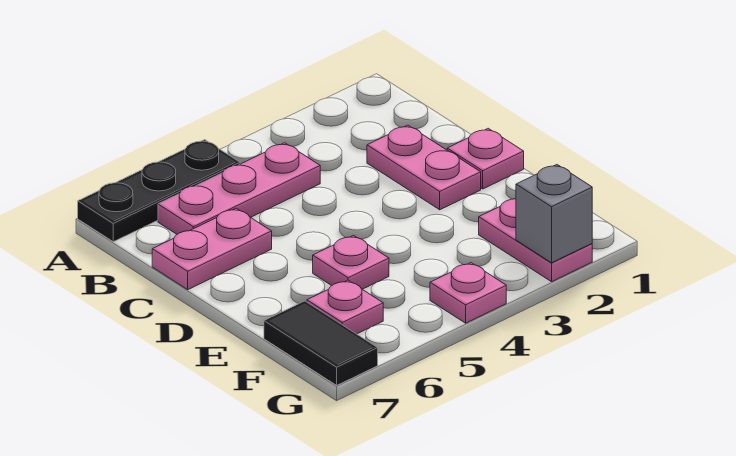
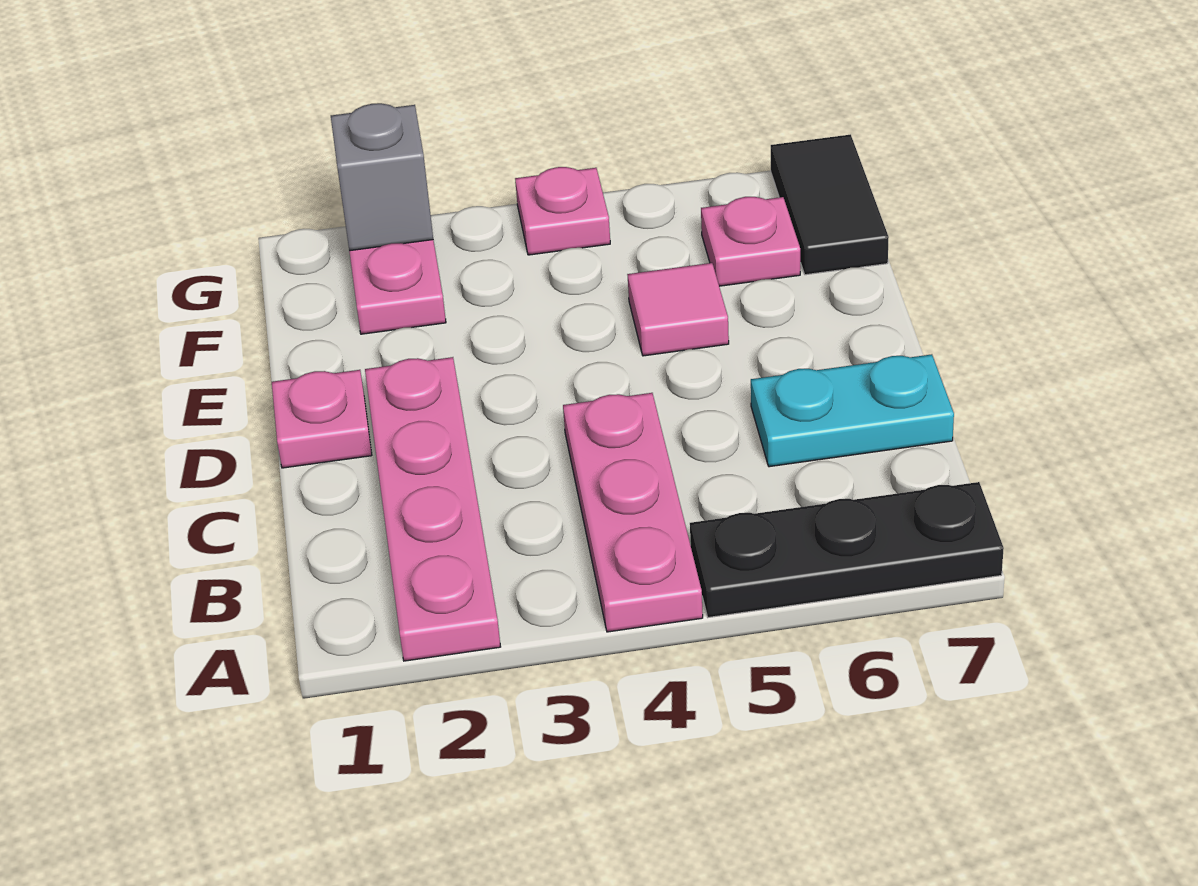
pink 1x3 plate [158,143,320,234] -> pink 1x3 plate turned to [563,393,703,632]
pink 1x2 plate [367,125,481,210] -> pink 1x4 plate [365,357,501,661]
pink 1x2 plate [152,208,272,289] -> cyan 1x2 plate [751,354,954,467]
pink 1x1 plate [313,235,389,289] -> pink 1x1 tile [627,263,729,356]

